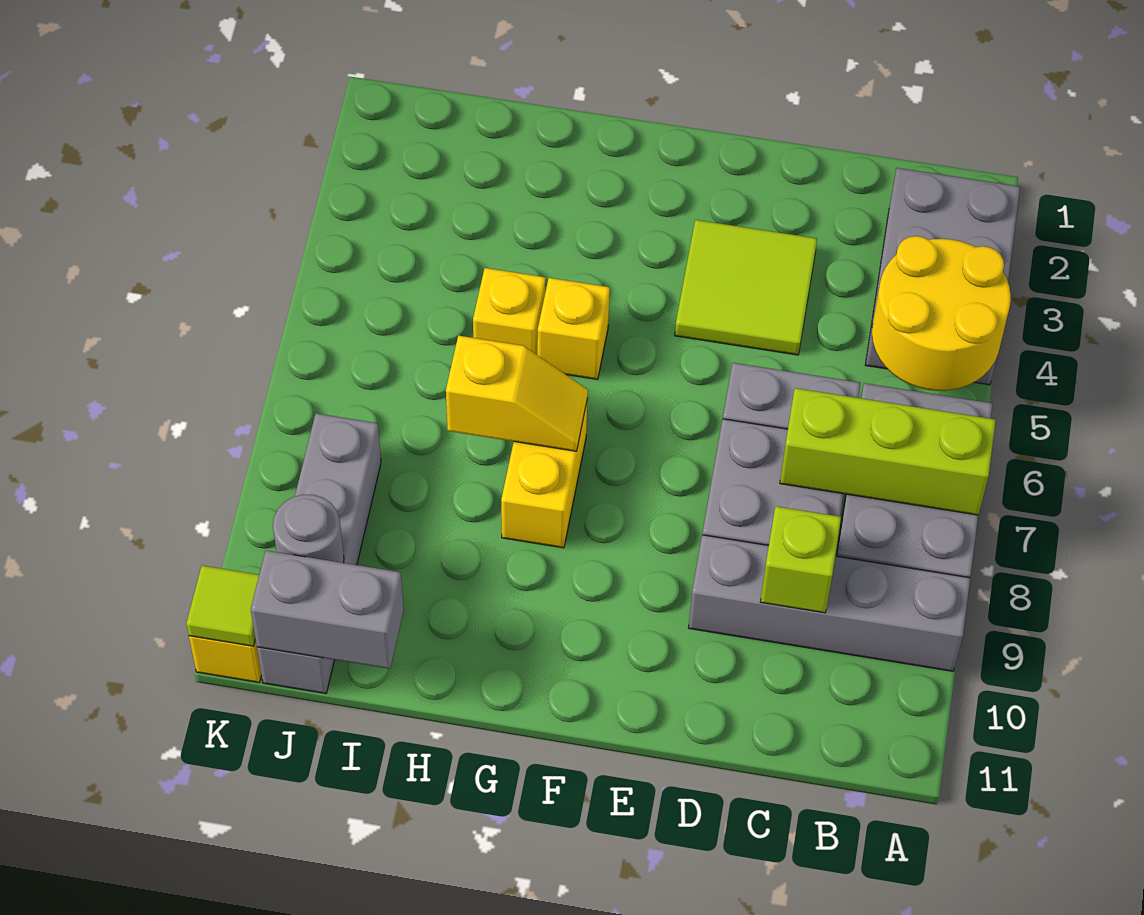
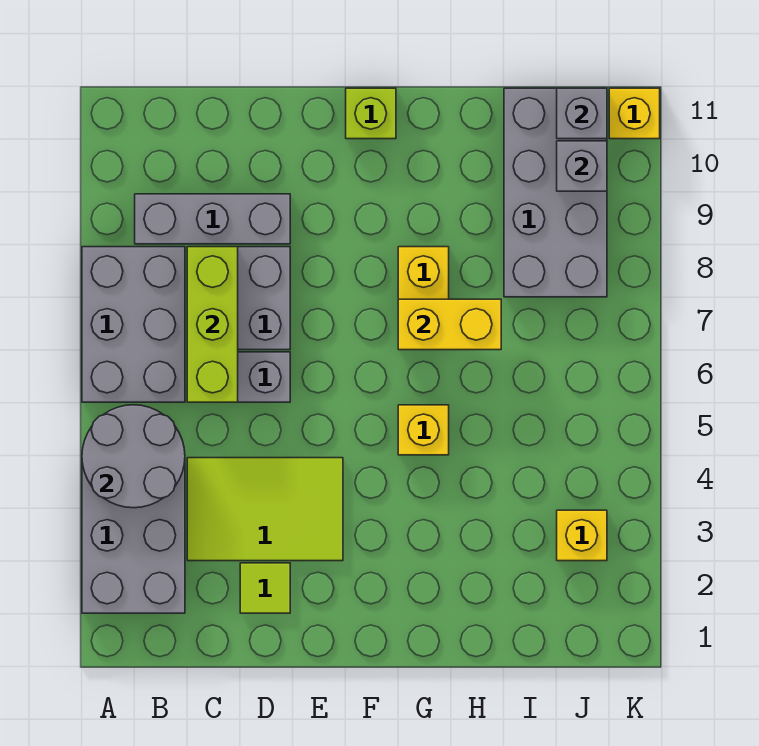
yellow 2x2 round brick [872,236,1011,391] -> grey 2x2 round brick [82,405,185,508]
lime 1x3 brick [780,388,996,515] -> lime 1x3 brick turned to [187,247,238,402]
grey 1x4 brick [689,535,970,671] -> grey 1x3 brick [135,194,290,244]
lime 1x1 brick [760,506,841,613] -> lime 1x1 brick moved to [346,88,396,139]
lime 2x2 tile [675,220,817,355] -> lime 2x3 tile [187,458,343,561]
yellow 1x2 slope [446,335,588,451] -> yellow 1x2 brick [398,299,501,350]
yellow 1x1 brick [473,268,546,355] -> yellow 1x1 brick moved to [557,510,607,561]
grey 1x2 brick [251,550,404,669] -> grey 1x1 brick [557,88,607,139]
grey 1x4 brick [257,413,381,693] -> grey 2x4 brick [504,88,607,297]
grey 1x1 round brick [273,494,344,563] -> grey 1x1 brick [557,141,607,191]
lime 1x1 tile [186,565,259,646] -> lime 1x1 tile moved to [240,563,290,613]

